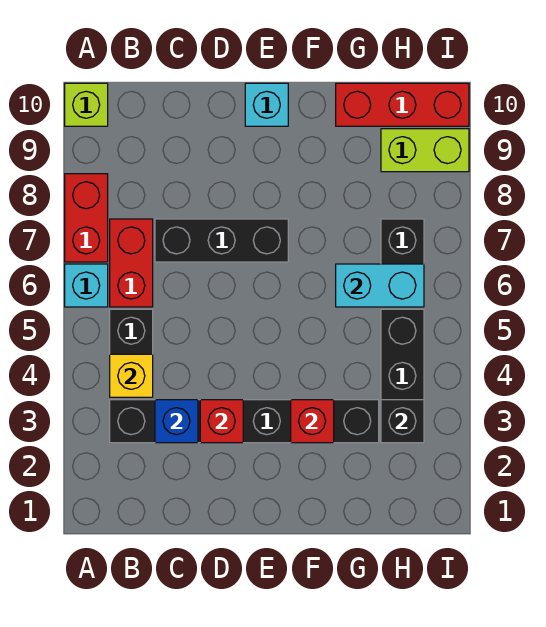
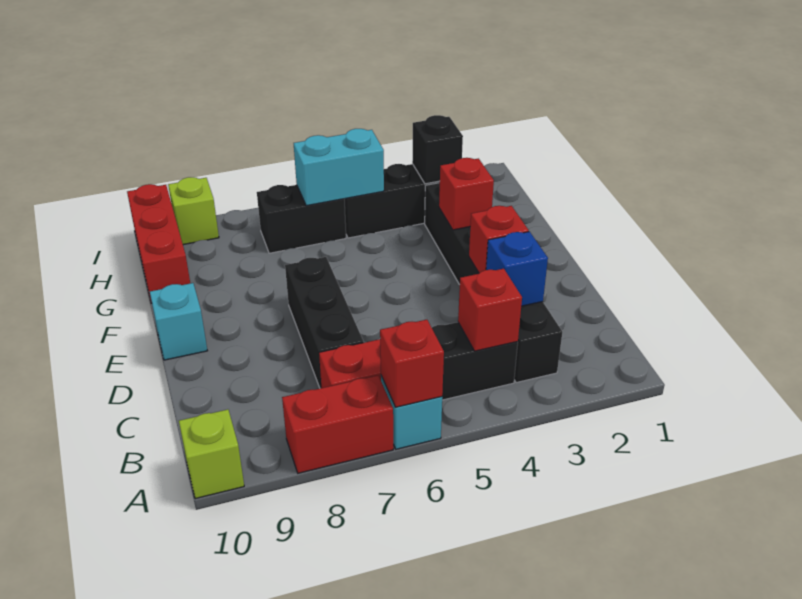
none -> red 1x1 brick [380,320,444,407]
yellow 1x1 brick [110,354,153,397] -> red 1x1 brick [458,269,522,351]
cyan 1x2 brick [336,264,424,307] -> cyan 1x2 brick turned to [294,129,384,206]
lime 1x2 brick [381,129,469,172] -> lime 1x1 brick [168,177,219,245]

